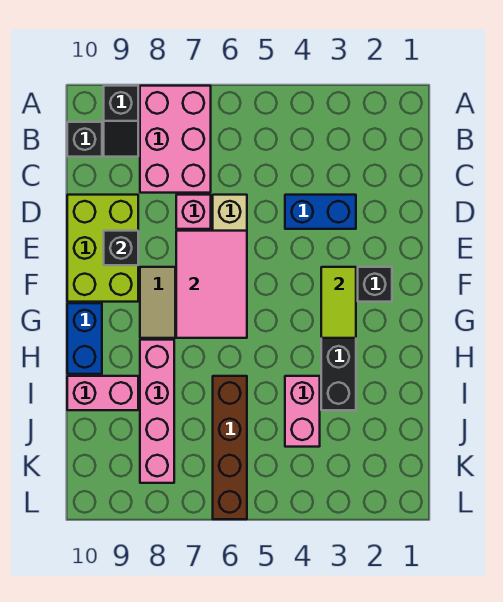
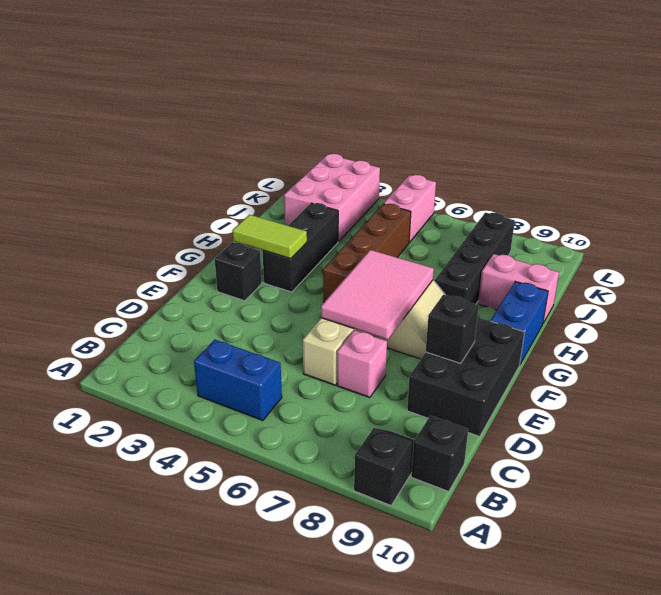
pink 2x3 brick [140,86,211,193] -> pink 2x3 brick moved to [284,154,380,242]
blue 1x2 brick [285,195,356,229] -> blue 1x2 brick moved to [194,340,282,421]
lime 2x3 brick [67,195,138,302] -> black 2x3 brick [407,317,525,437]
lime 1x2 tile [321,267,356,338] -> lime 1x2 tile turned to [232,215,307,259]
pink 1x4 brick [140,340,174,483] -> black 1x4 brick [435,213,515,304]
pink 1x2 brick [285,376,320,447] -> pink 1x2 brick moved to [384,175,436,242]
brown 1x4 brick [213,376,247,519] -> brown 1x4 brick moved to [323,204,411,302]

